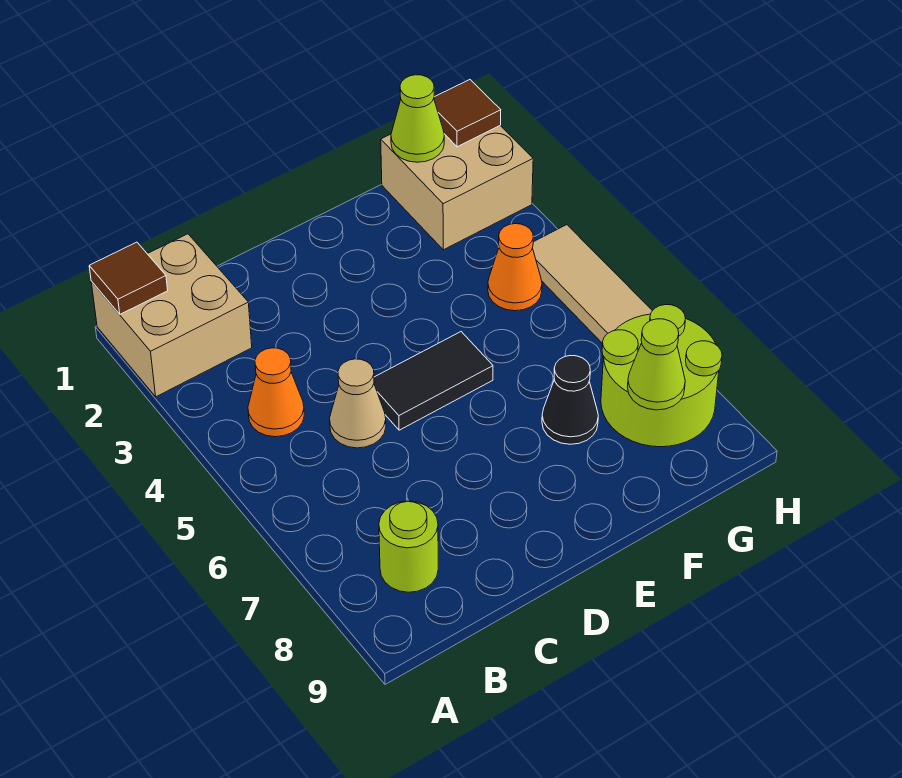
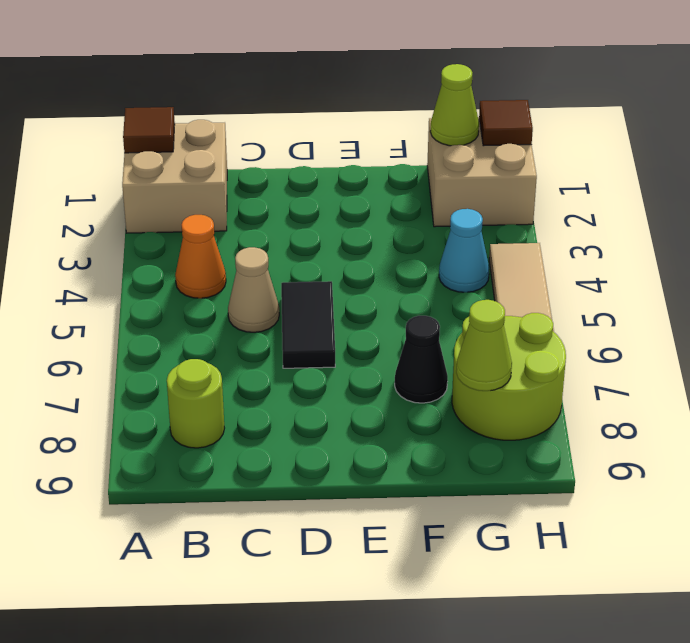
black 1x2 tile [374,332,493,430] -> black 1x2 tile turned to [281,281,335,368]
orange 1x1 cone [488,224,542,311] -> cyan 1x1 cone [439,209,489,292]

